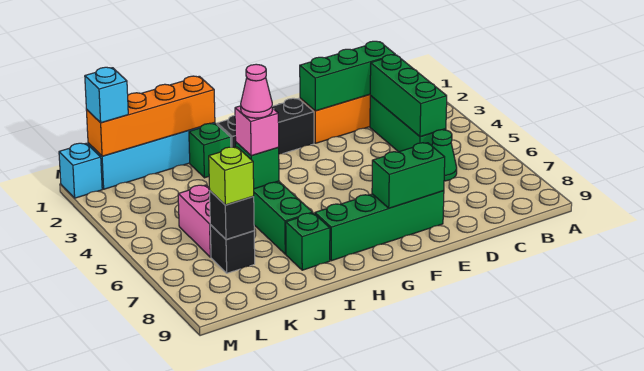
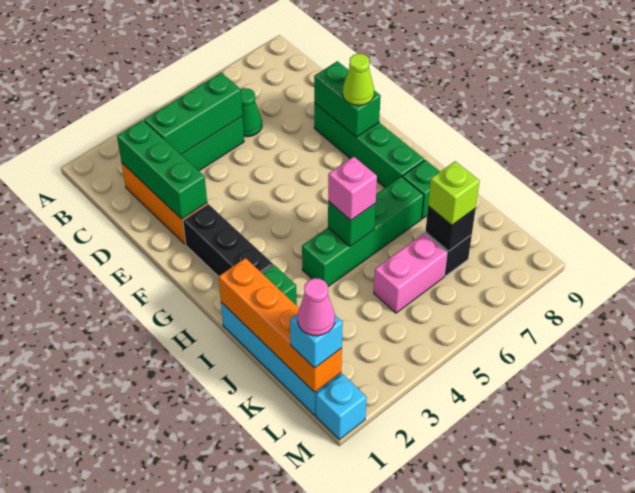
none -> lime 1x1 cone [343,54,374,105]
pink 1x1 cone [241,64,272,118] -> pink 1x1 cone moved to [297,278,335,336]

